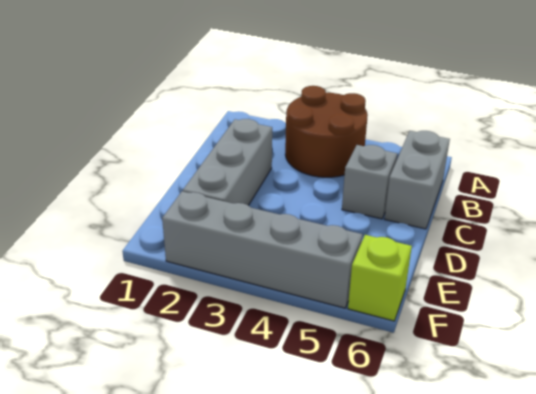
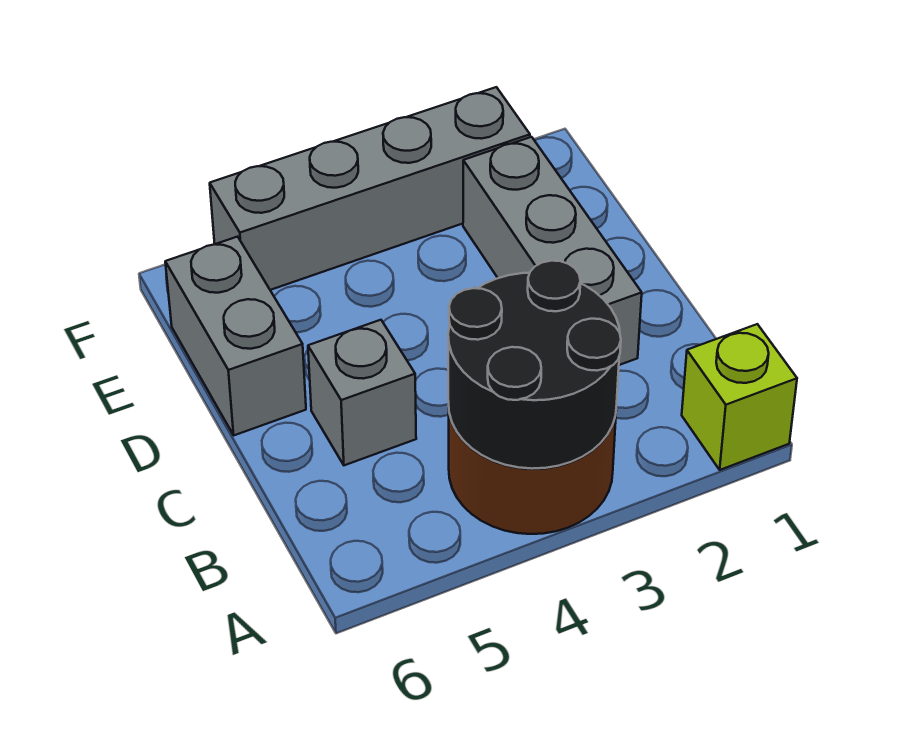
none -> black 2x2 round brick [448,261,621,469]
grey 1x2 brick [385,131,450,229] -> grey 1x2 brick moved to [165,237,306,435]
lime 1x1 brick [348,235,412,321] -> lime 1x1 brick moved to [682,324,797,470]

